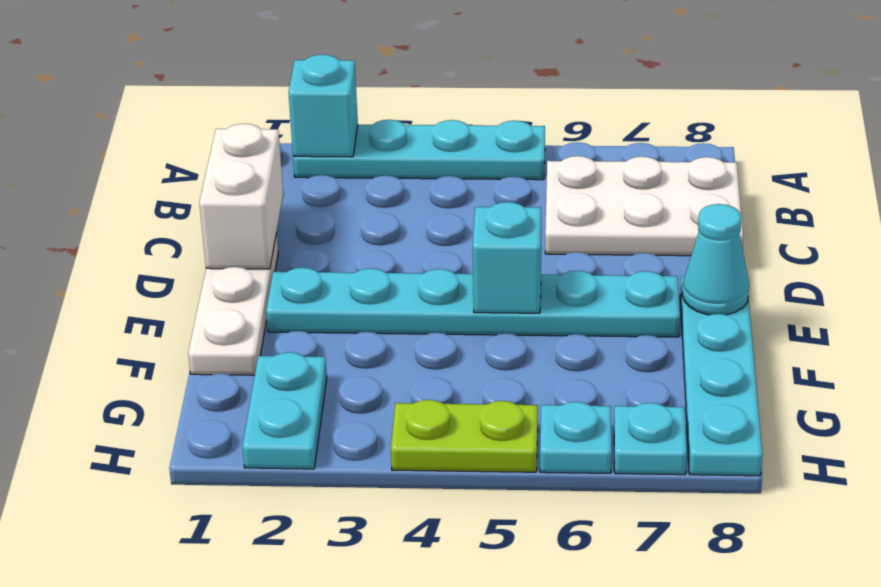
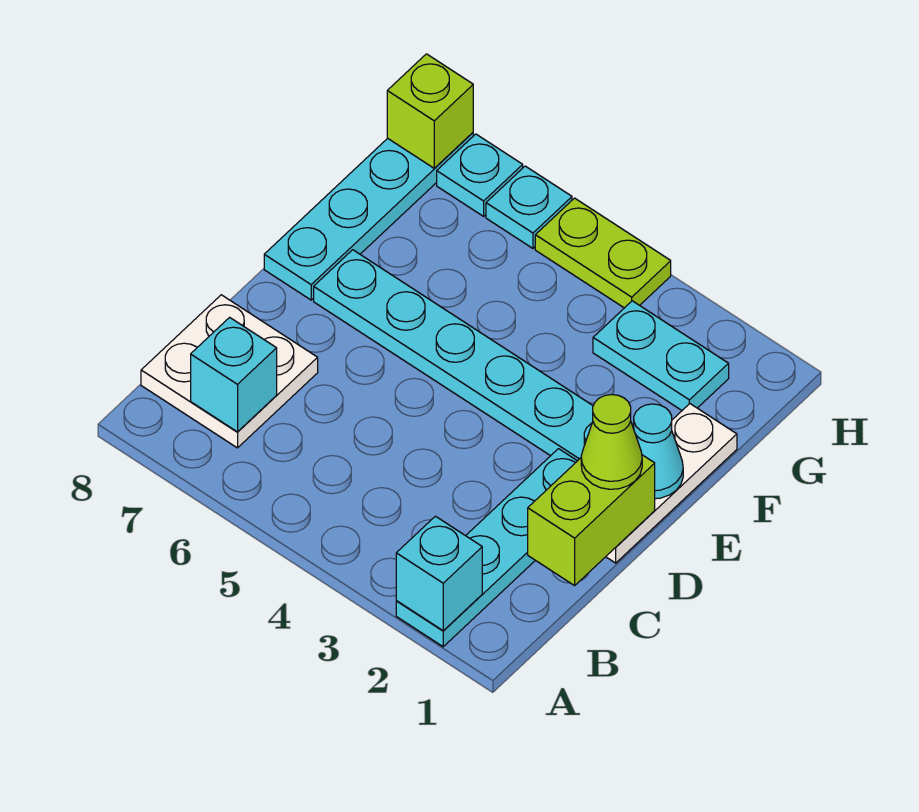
cyan 1x4 plate [293,120,545,180] -> cyan 1x4 plate turned to [396,449,577,647]
white 2x3 plate [545,156,743,256] -> white 2x2 plate [141,295,318,448]
white 1x2 brick [199,124,283,269] -> lime 1x2 brick [528,455,655,586]
none -> lime 1x1 cone [581,395,642,489]
cyan 1x1 brick [473,202,541,313] -> cyan 1x1 brick moved to [191,317,277,432]
cyan 1x1 cone [682,204,749,315] -> cyan 1x1 cone moved to [634,404,683,499]
cyan 1x2 plate [242,352,327,469] -> cyan 1x2 plate turned to [593,301,729,410]
none -> lime 1x1 brick [387,54,473,168]

